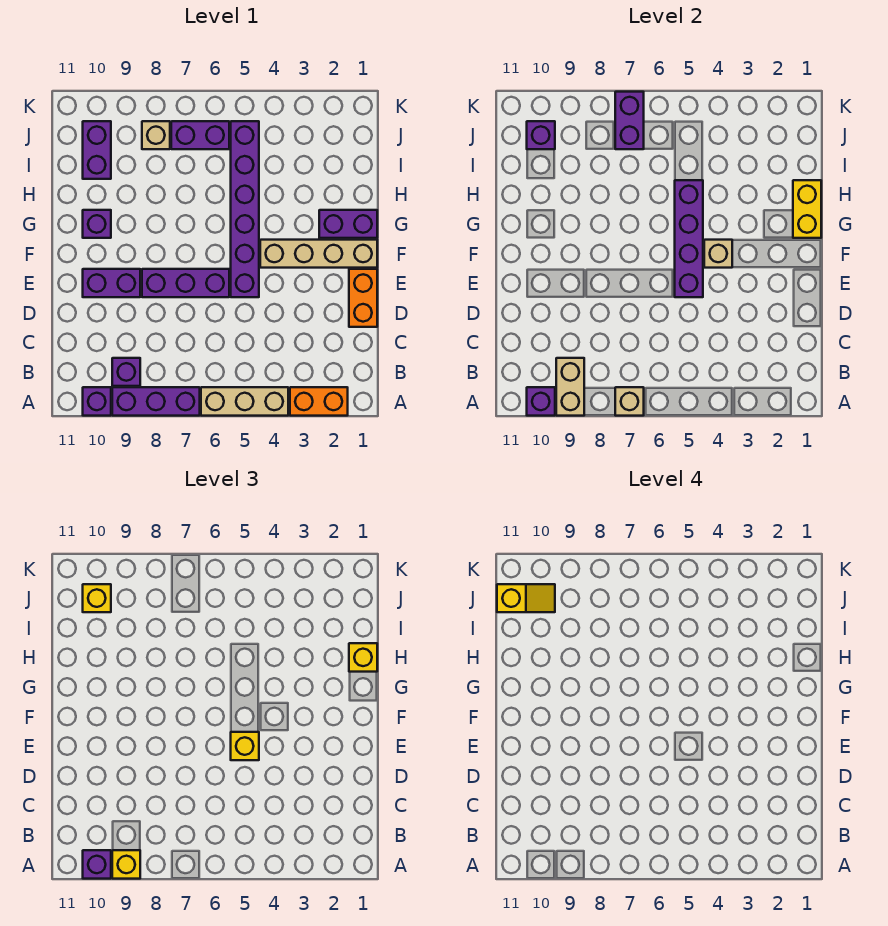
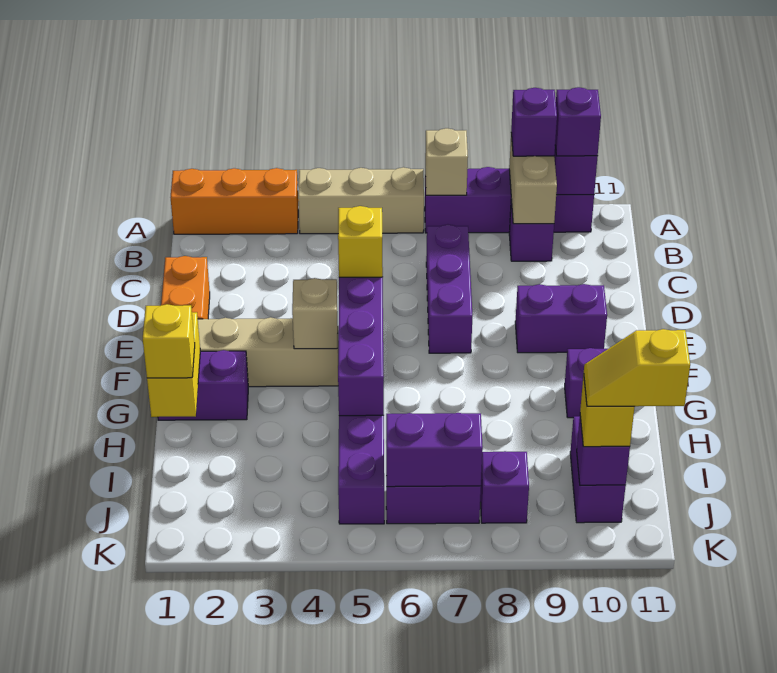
orange 1x2 brick [290,387,348,416] -> orange 1x3 brick [171,168,298,234]
yellow 1x1 brick [112,850,140,879] -> purple 1x1 brick [511,88,557,156]
purple 1x3 brick [142,269,229,297] -> purple 1x3 brick turned to [426,224,472,353]
purple 1x2 brick [615,92,644,149] -> purple 1x2 brick turned to [386,413,483,487]
tan 1x1 brick [142,121,170,149] -> purple 1x1 brick [480,451,529,523]

